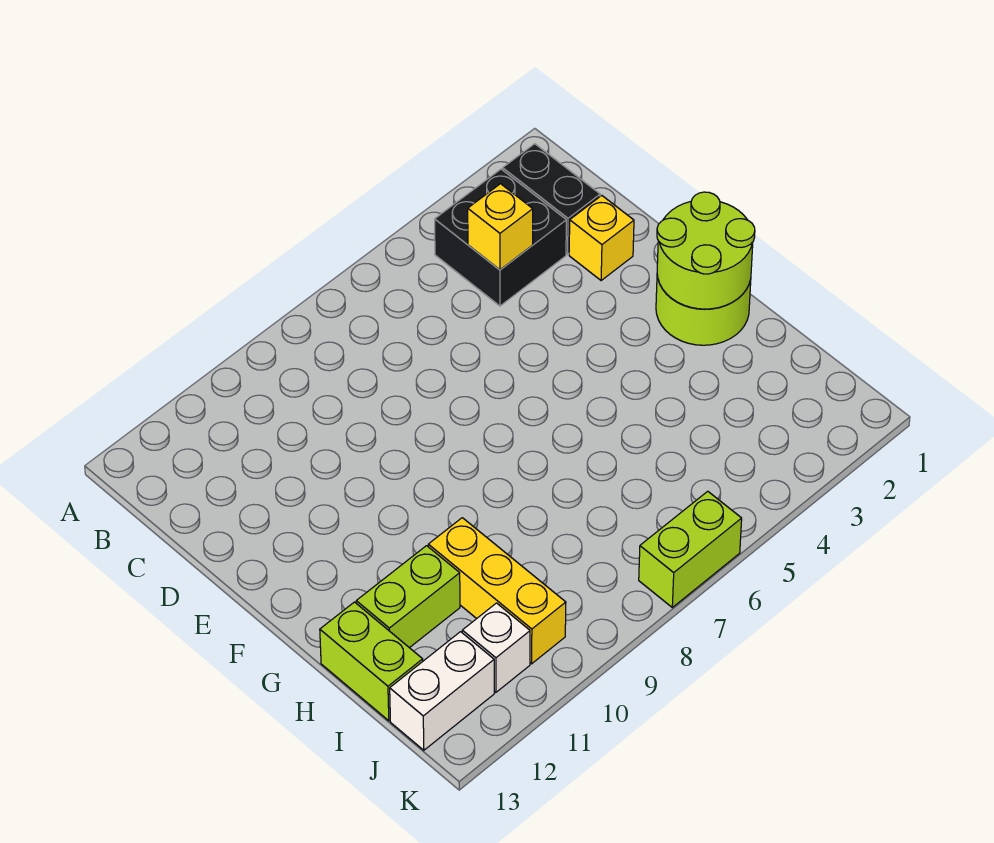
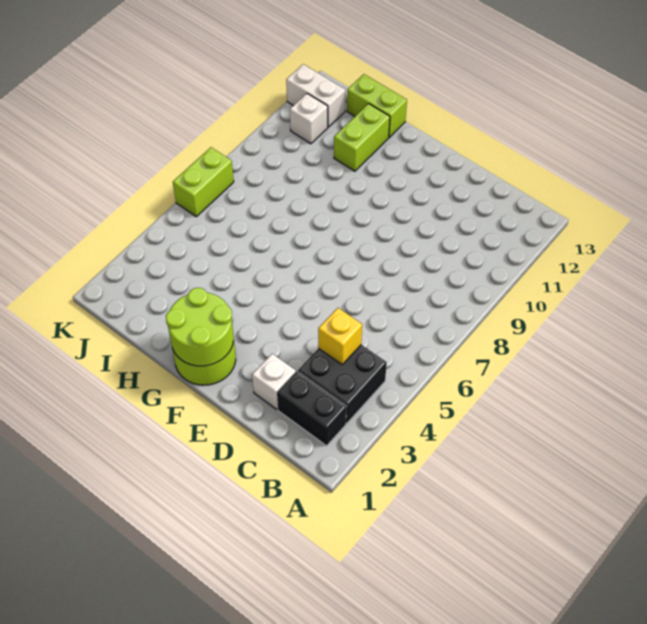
yellow 1x1 brick [569,196,634,280] -> white 1x1 brick [252,354,296,410]
yellow 1x3 brick [428,518,566,664] -> none
white 1x2 brick [390,632,494,750] -> white 1x2 brick turned to [286,64,345,127]

